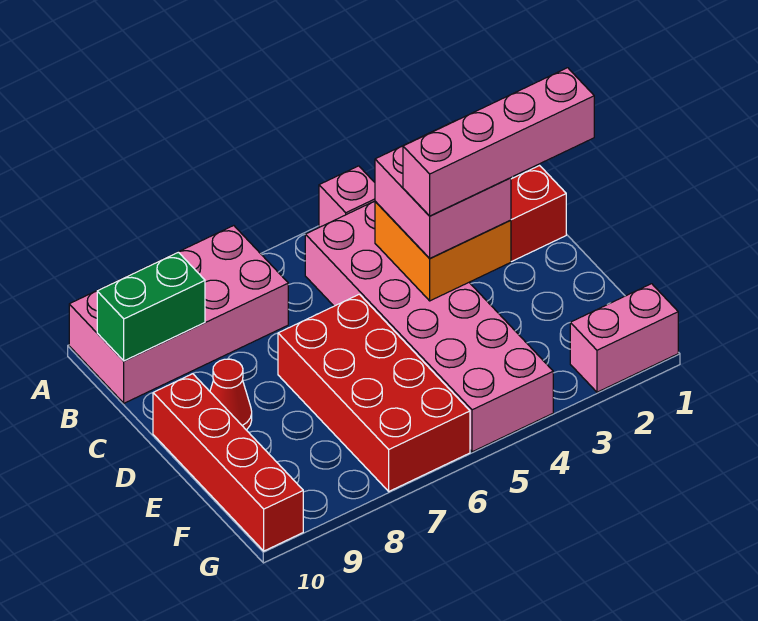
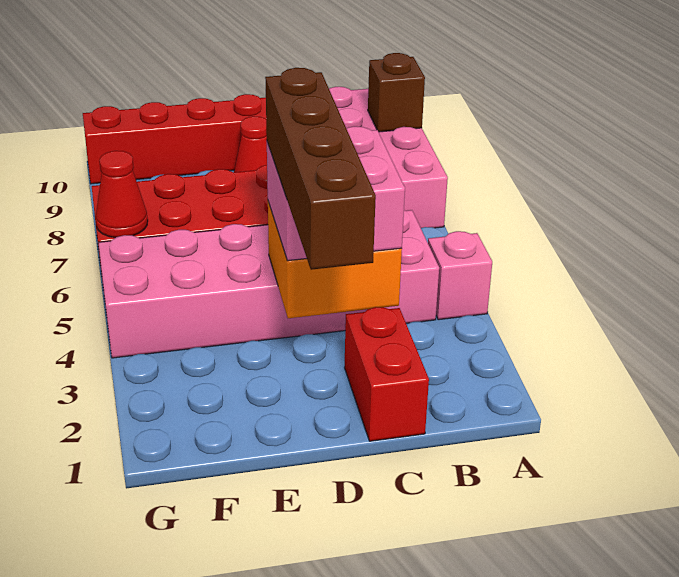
none -> brown 1x1 brick [368,53,425,132]
green 1x2 brick [97,252,205,361] -> none
pink 1x4 brick [403,68,594,216] -> brown 1x4 brick [265,68,376,270]
pink 1x2 brick [570,284,678,392] -> none
none -> red 1x1 cone [96,151,148,238]

